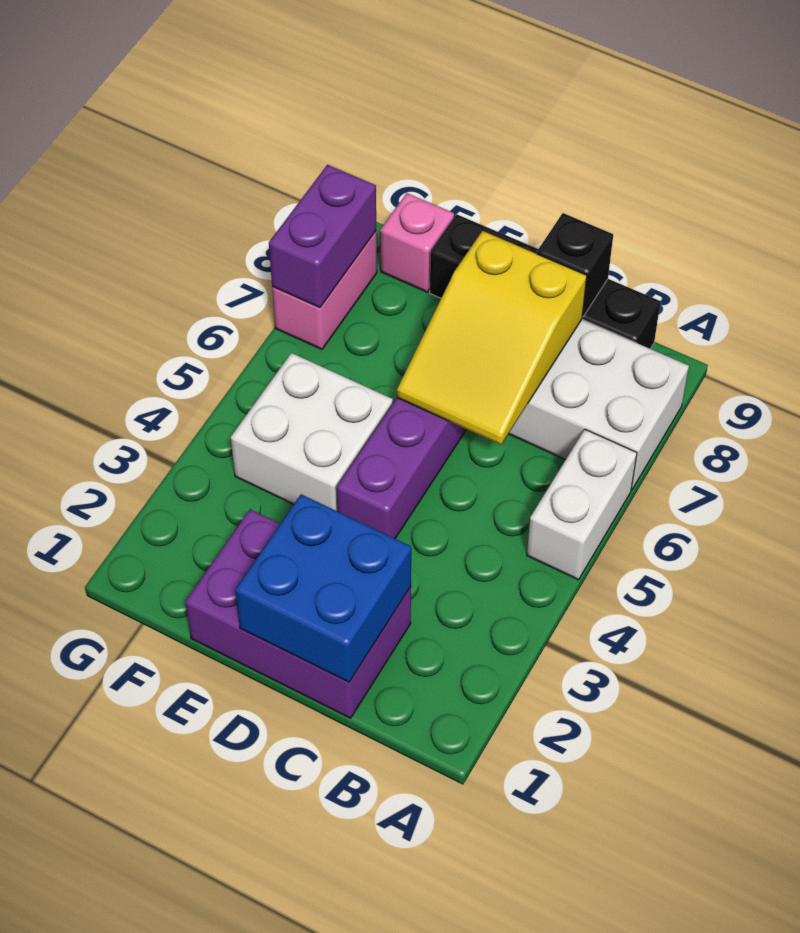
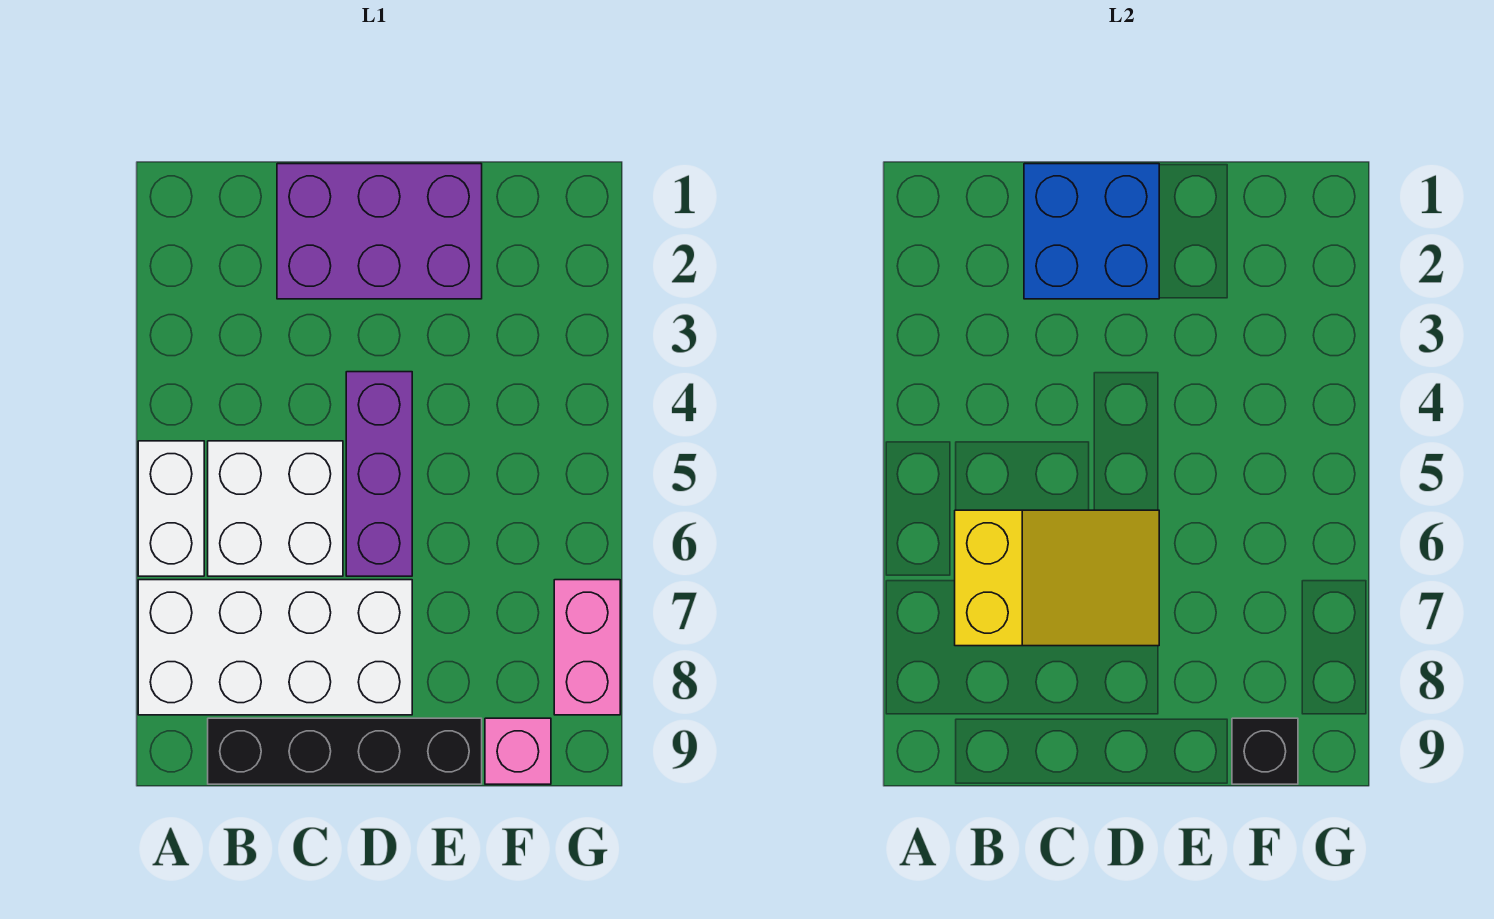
yellow 2x3 slope [397,231,587,445] -> yellow 2x3 slope turned to [955,510,1159,646]
black 1x1 brick [537,213,613,317] -> black 1x1 brick moved to [1232,718,1298,784]
white 2x2 brick [231,353,393,511] -> white 2x2 brick moved to [208,441,343,576]
purple 1x2 brick [269,165,376,308] -> none

